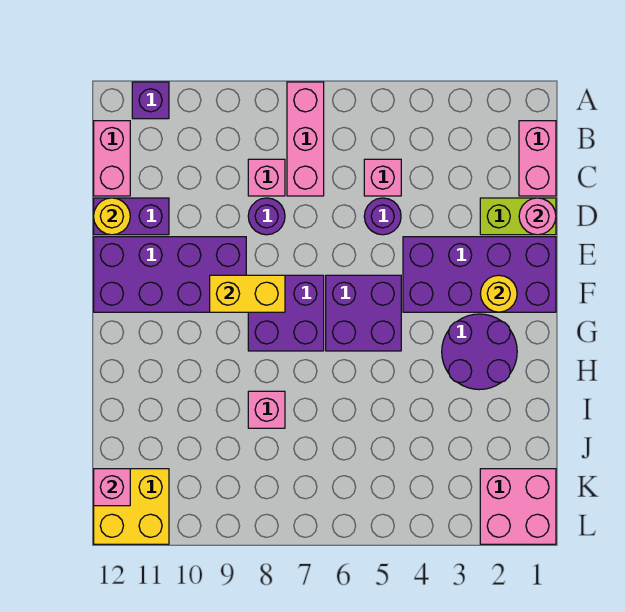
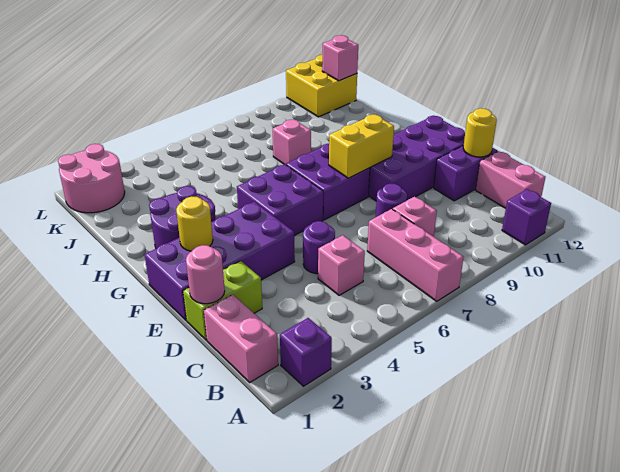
none -> purple 1x1 brick [280,318,332,386]
pink 2x2 brick [480,469,556,544] -> pink 2x2 round brick [58,144,125,213]

